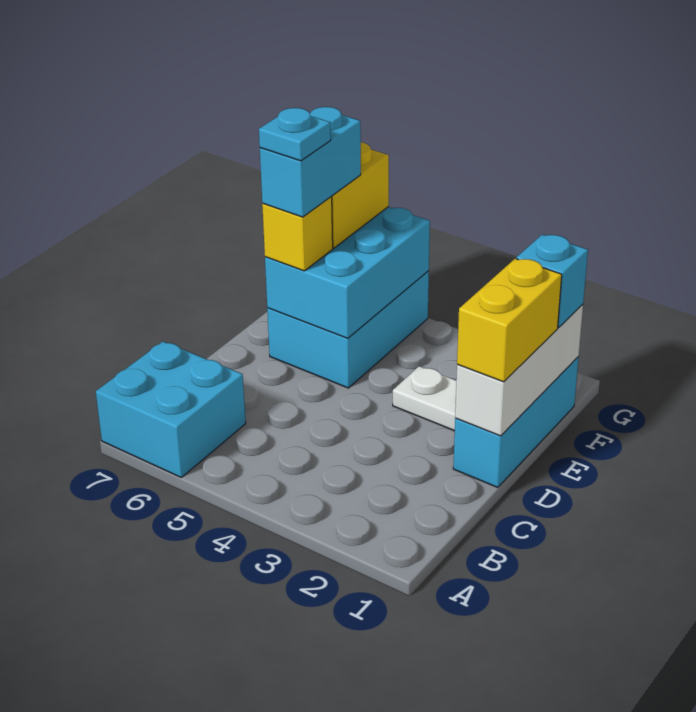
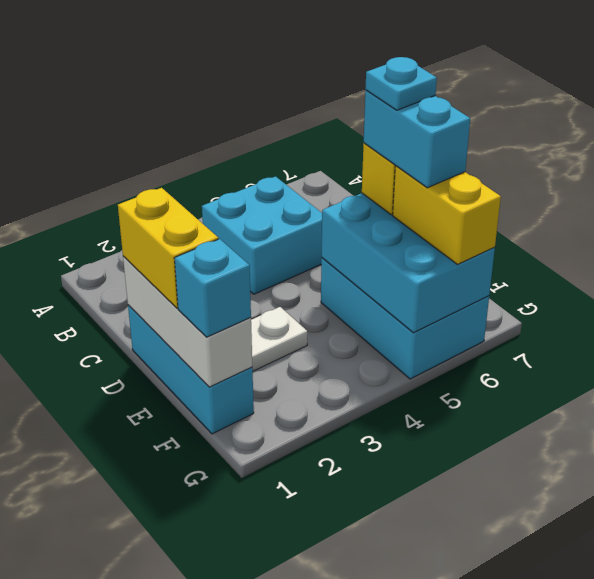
cyan 2x2 brick [96,341,246,477] -> cyan 2x2 brick moved to [202,177,322,294]

